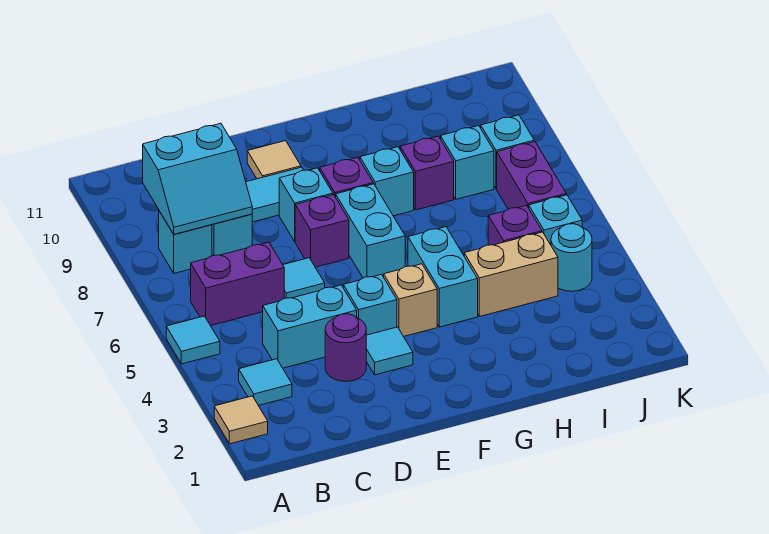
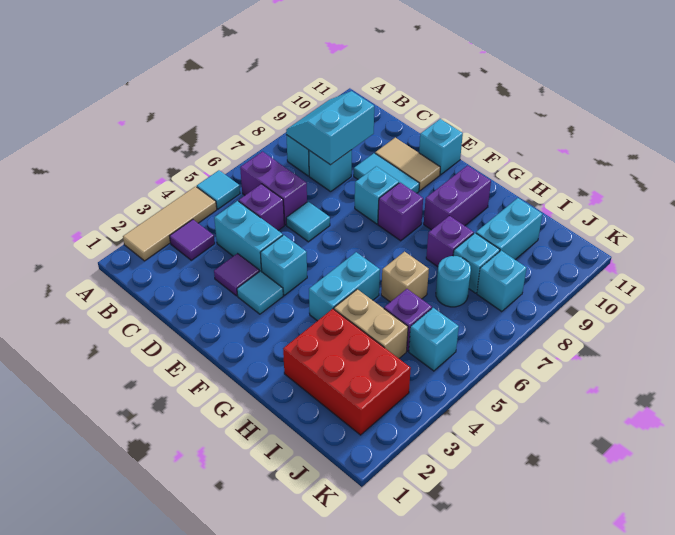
tan 1x1 tile [214,396,268,444] -> tan 1x3 tile [123,186,217,261]
cyan 1x1 tile [239,359,292,405] -> purple 1x1 tile [170,220,215,260]
cyan 2x2 slope [143,123,252,234] -> cyan 2x2 slope turned to [286,91,374,165]
purple 1x1 round brick [325,314,366,381] -> purple 1x1 tile [214,253,259,296]
purple 1x1 brick [295,195,349,267] -> purple 1x1 brick moved to [239,184,284,230]
tan 1x1 tile [247,141,301,179] -> tan 1x2 tile [375,138,440,191]
tan 1x1 brick [384,264,437,337] -> tan 1x1 brick moved to [381,252,429,302]
cyan 1x2 brick [336,184,405,278] -> cyan 1x2 brick moved to [476,198,542,259]
cyan 1x1 brick [360,147,414,216] -> cyan 1x1 brick moved to [419,119,463,175]
none -> red 2x3 brick [283,309,411,435]
cyan 1x1 round brick [551,224,592,291] -> cyan 1x1 round brick moved to [436,256,471,307]
purple 1x2 brick [497,142,566,209] -> purple 1x2 brick moved to [424,165,491,230]

